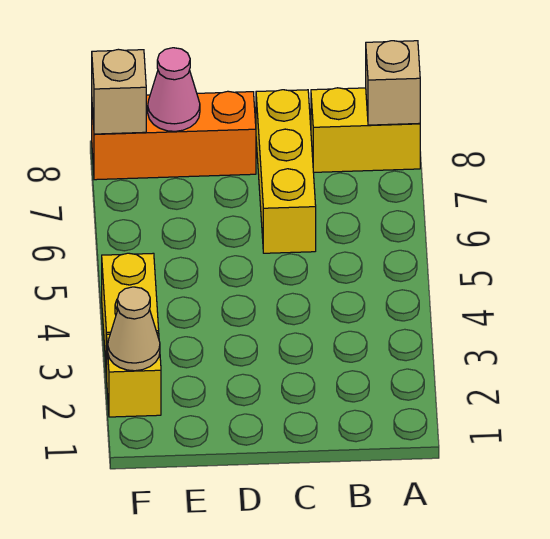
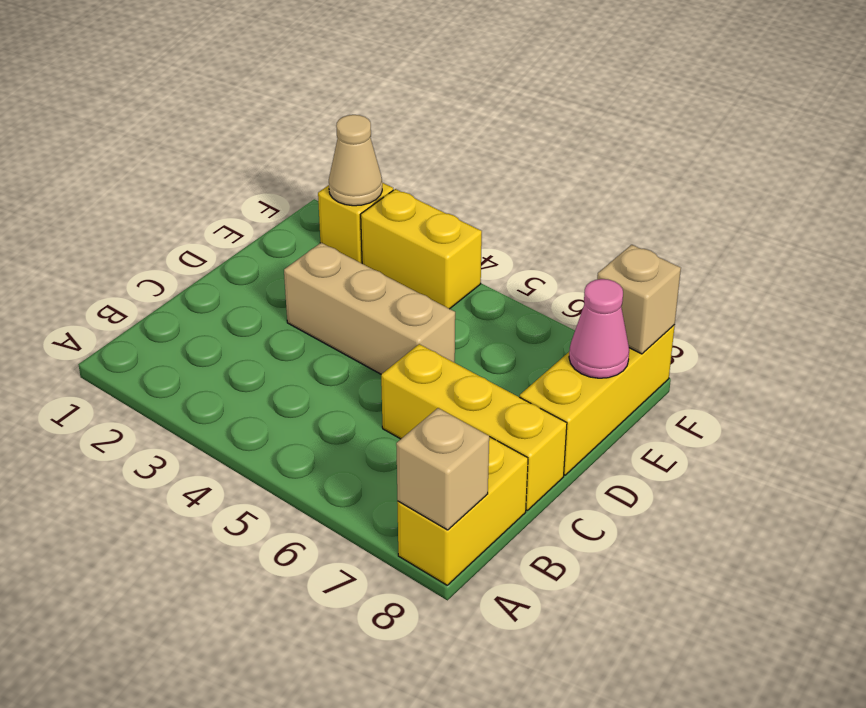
none -> tan 1x3 brick [284,243,455,374]
orange 1x3 brick [92,91,256,180] -> yellow 1x3 brick [520,325,675,475]

